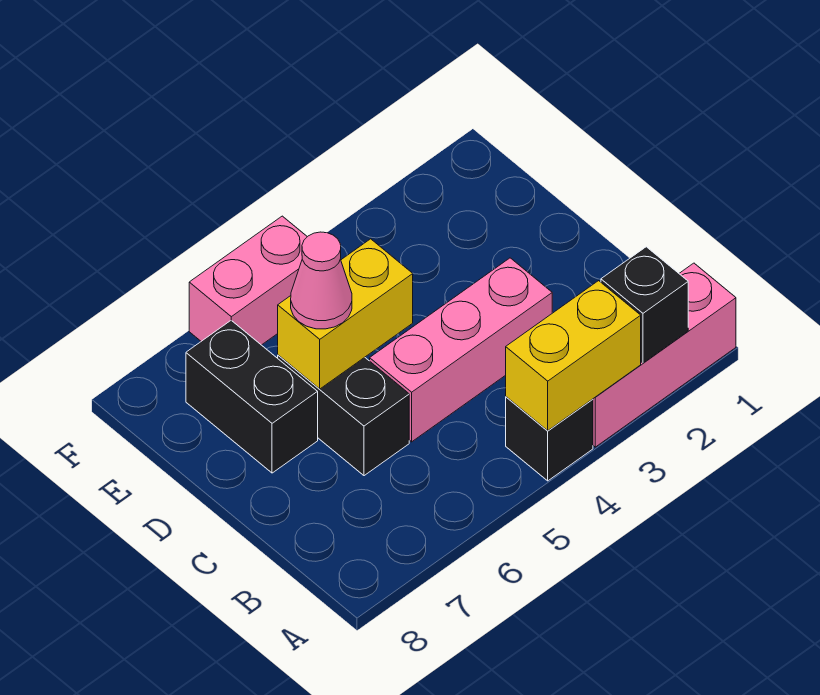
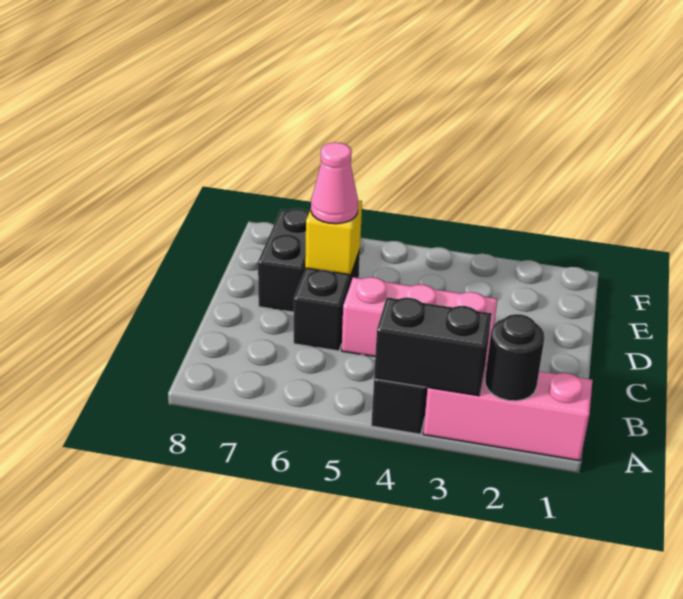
black 1x1 brick [601,247,688,363] -> black 1x1 round brick [485,314,545,401]
yellow 1x2 brick [506,281,641,431] -> black 1x2 brick [374,297,492,396]
yellow 1x2 brick [278,239,413,389] -> yellow 1x1 brick [305,200,362,275]
pink 1x2 brick [189,216,307,345] -> none

